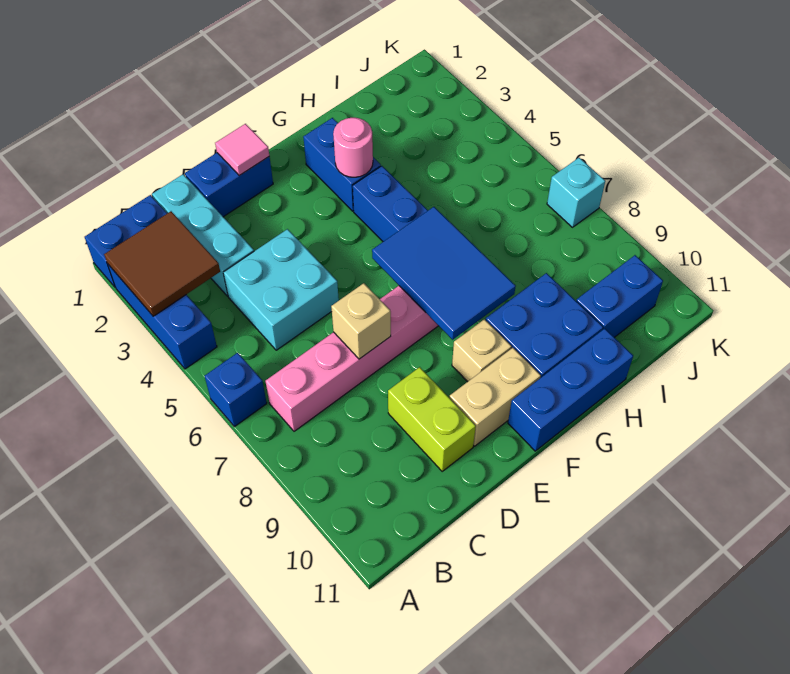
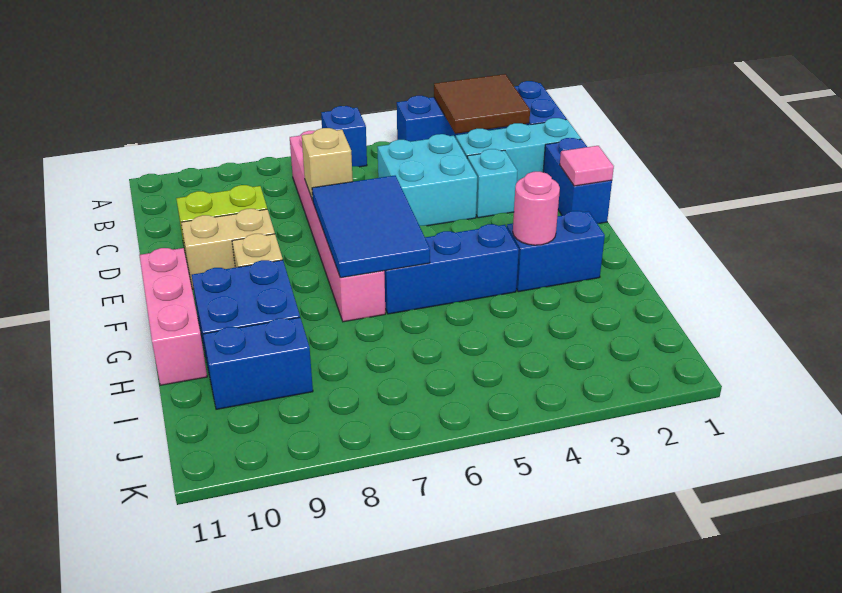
tan 1x2 brick [450,348,541,446] -> tan 1x2 brick turned to [181,209,275,289]
blue 2x3 tile [372,207,516,340] -> blue 2x3 tile turned to [312,176,430,278]
blue 1x3 brick [508,328,633,451] -> pink 1x3 brick [139,248,207,385]
blue 1x2 brick [576,255,663,337] -> blue 1x2 brick turned to [203,317,313,409]
cyan 1x1 brick [547,158,605,227] -> cyan 1x1 brick moved to [467,149,517,218]

